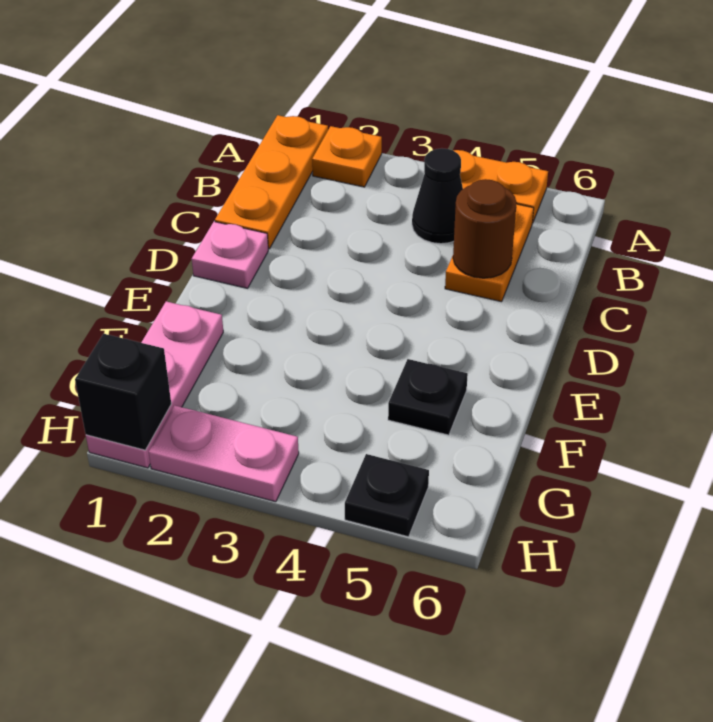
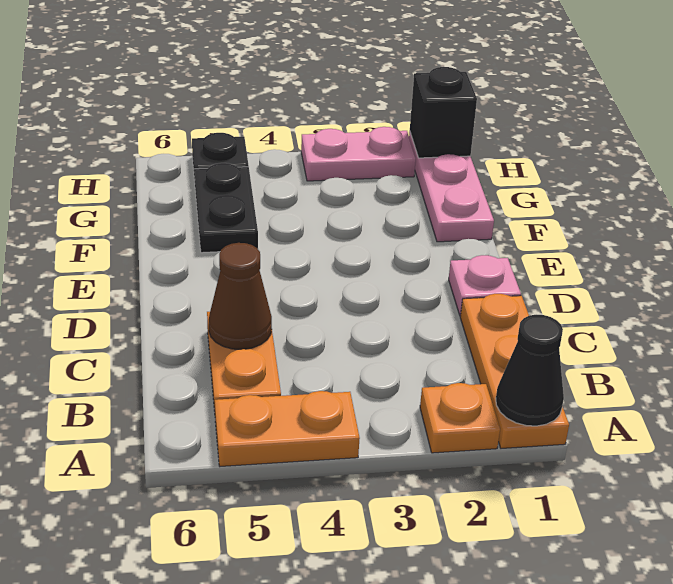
black 1x1 cone [412,148,463,244] -> black 1x1 cone moved to [496,315,564,426]
brown 1x1 round brick [453,179,517,278] -> brown 1x1 cone [209,243,272,349]
black 1x1 plate [388,359,468,435] -> black 1x2 plate [195,163,258,253]

